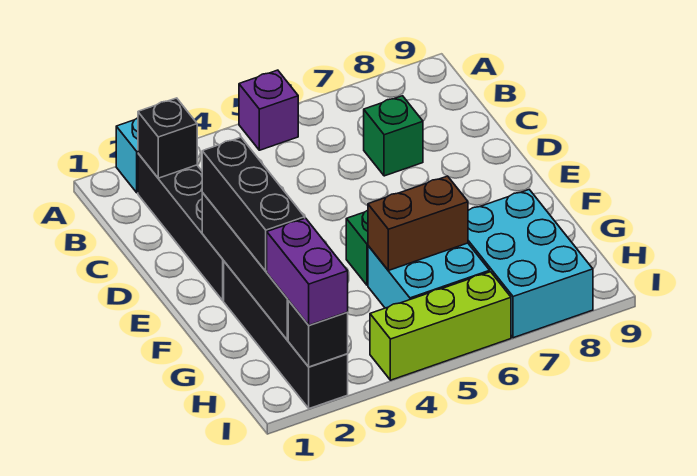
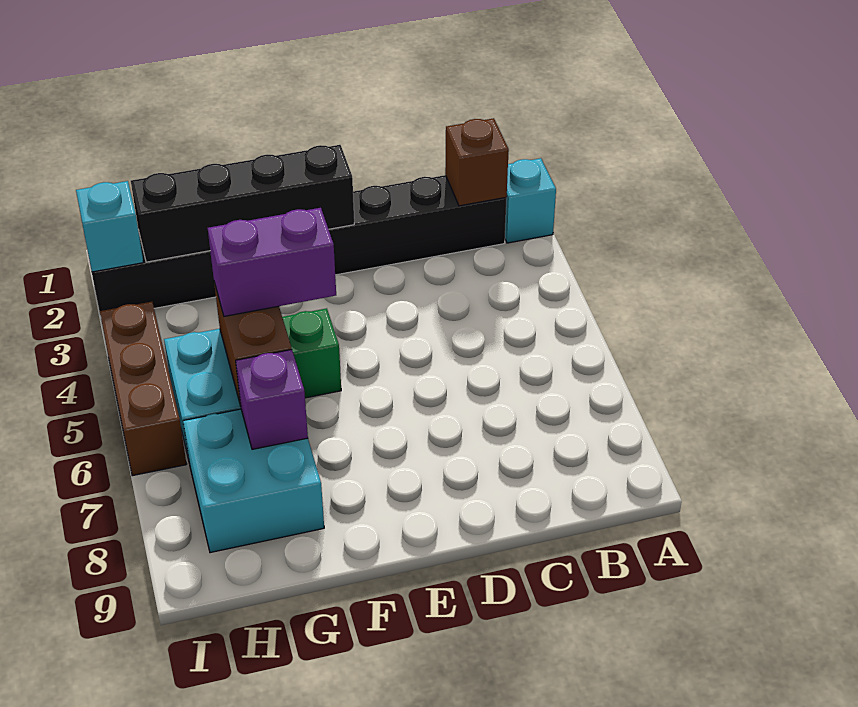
purple 1x1 brick [239,70,298,150] -> purple 1x1 brick moved to [236,350,308,449]
black 1x1 brick [138,98,197,178] -> brown 1x1 brick [445,118,509,206]
green 1x1 brick [364,96,423,176] -> none
black 1x3 brick [202,137,305,271] -> none
cyan 2x3 brick [468,190,593,338] -> cyan 2x2 brick [183,409,324,553]
purple 1x2 brick [267,218,348,325] -> purple 1x2 brick moved to [208,208,336,316]
black 1x1 brick [288,300,348,367] -> cyan 1x1 brick [76,181,143,272]
lime 1x3 brick [370,272,511,380] -> brown 1x3 brick [100,302,186,476]

